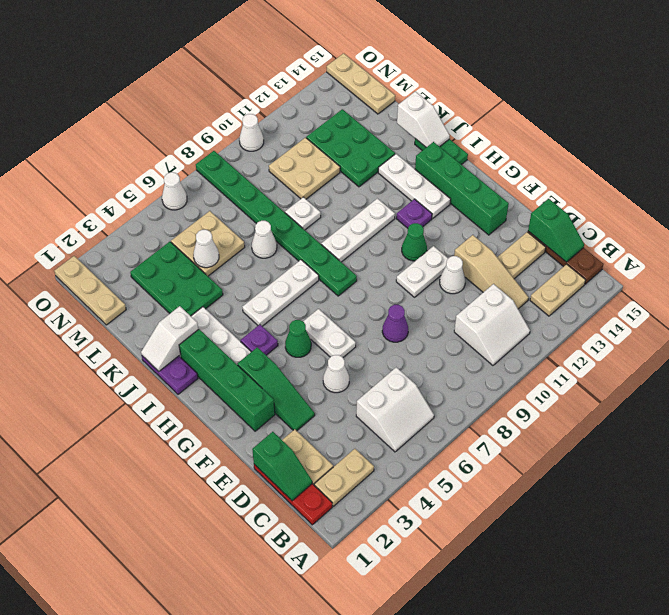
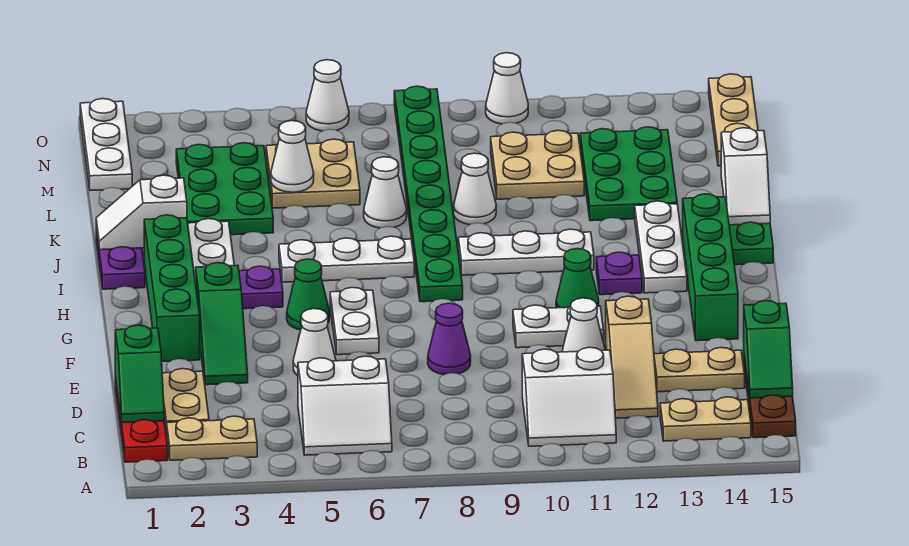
white 1x1 plate [285,197,321,230] -> white 1x1 cone [454,153,496,225]
tan 1x3 plate [54,256,126,325] -> white 1x3 plate [80,99,132,190]

